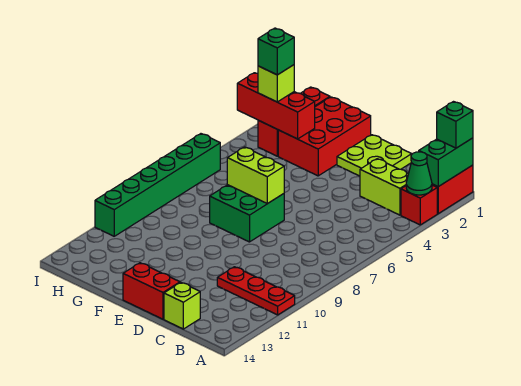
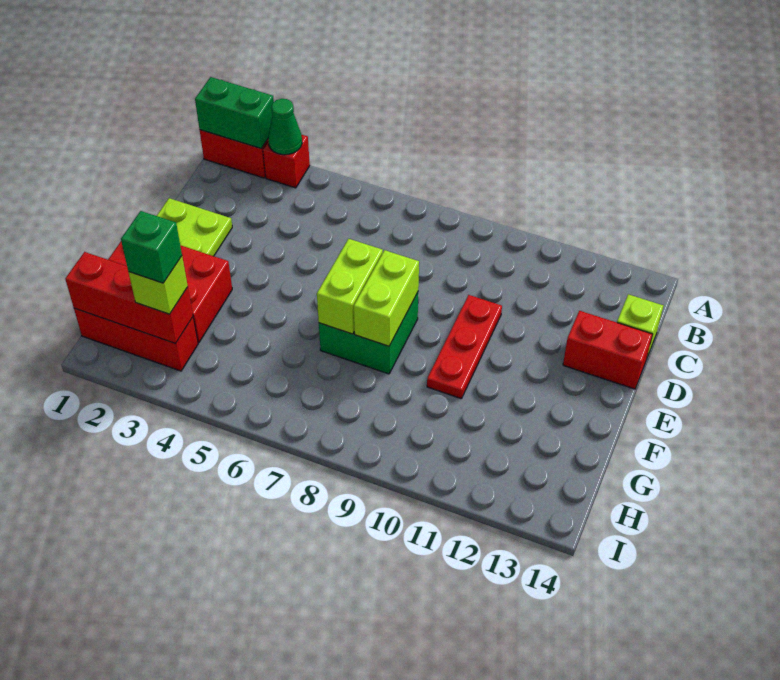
green 1x1 brick [437,102,473,148] -> none
red 1x3 plate [217,267,295,315] -> red 1x3 plate moved to [427,295,502,399]
lime 1x2 brick [360,159,408,215] -> lime 1x2 brick moved to [354,250,419,346]
red 1x2 brick [123,263,180,319] -> red 1x2 brick turned to [563,311,653,389]
red 1x3 brick [237,73,315,139] -> red 1x3 brick turned to [65,252,193,344]
green 1x6 brick [95,134,220,236] -> none

